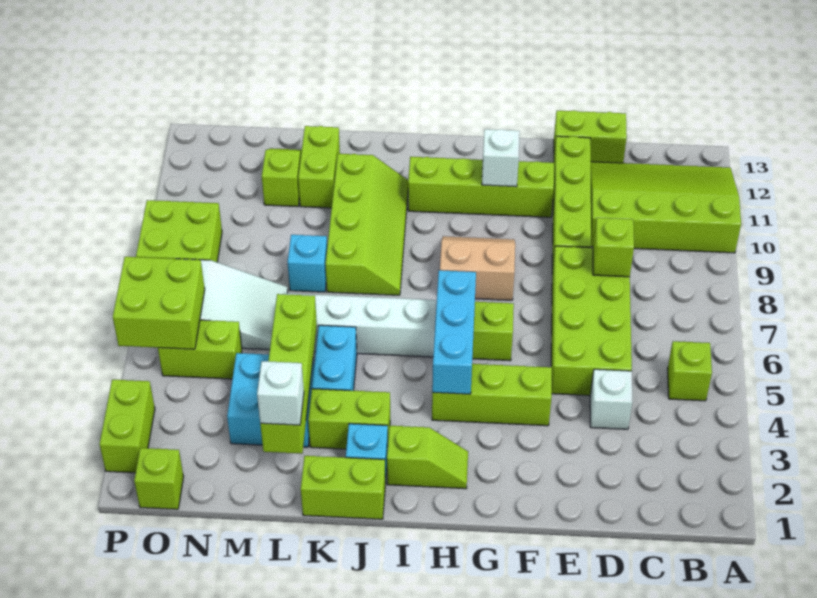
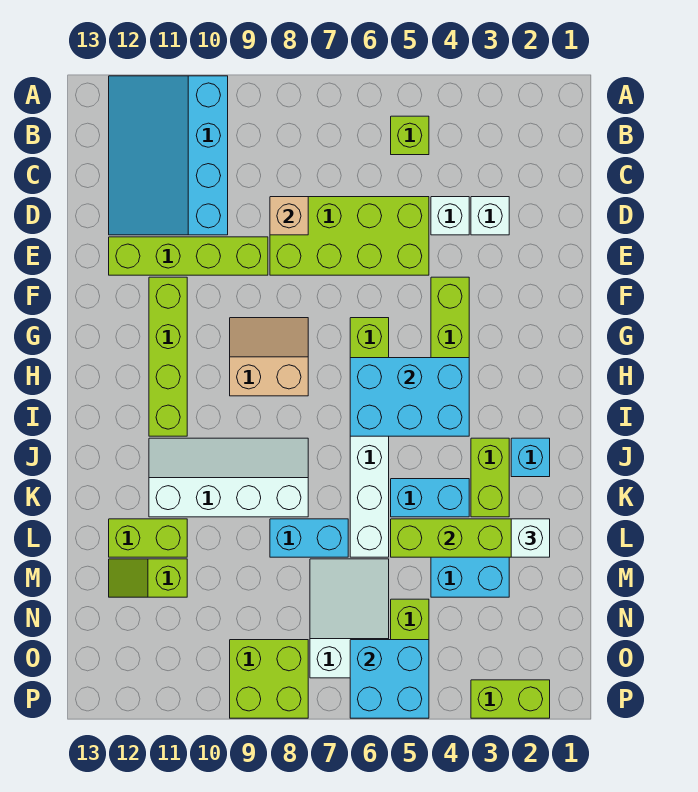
lime 3x4 slope [591,162,741,253] -> cyan 3x4 slope [109,76,228,235]
lime 1x1 brick [593,218,634,277] -> tan 1x1 brick [270,197,308,235]
lime 1x2 brick [554,110,627,163] -> none
tan 2x2 slope [440,236,515,300] -> tan 2x2 slope turned to [230,318,308,396]
white 1x1 brick [482,129,520,187] -> white 1x1 brick moved to [471,197,509,235]
lime 1x2 slope [387,426,468,489] -> none
cyan 1x3 brick [432,270,476,394] -> cyan 2x3 brick [350,358,469,436]
lime 1x2 brick [301,456,385,519] -> none
lime 2x4 slope [326,154,408,295] -> white 2x4 slope [149,438,308,517]
cyan 1x1 brick [287,235,327,292] -> cyan 1x2 brick [270,519,348,557]
lime 1x1 brick [134,448,184,509] -> none
lime 2x2 brick [113,257,205,349] -> cyan 2x2 brick [350,640,429,718]

